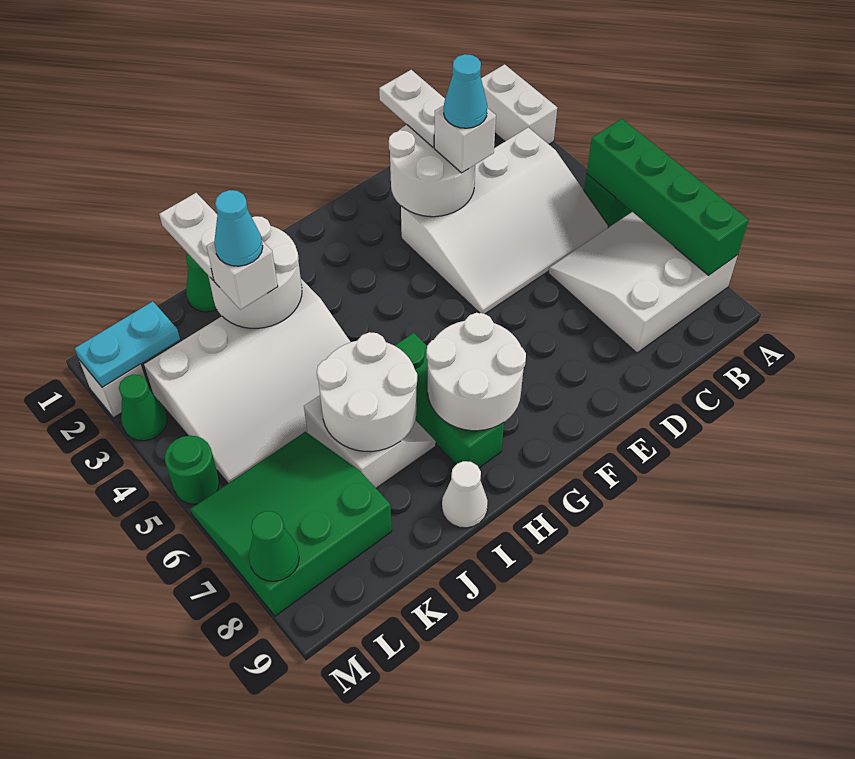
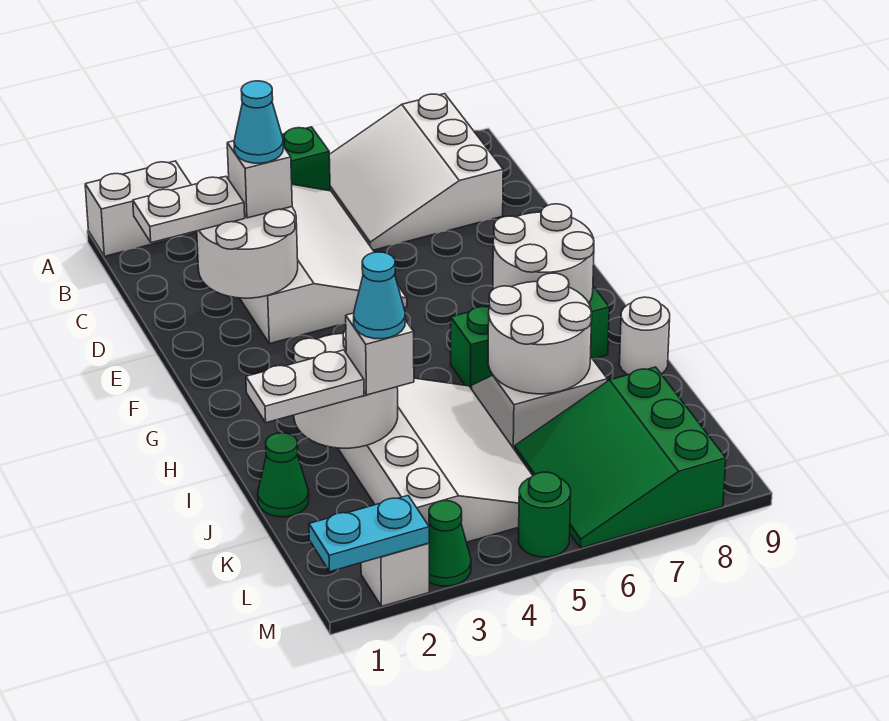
green 1x4 brick [587,119,749,275] -> none
white 1x1 cone [442,461,488,528] -> white 1x1 round brick [619,297,670,375]
cyan 1x2 plate [75,301,180,387] -> cyan 1x2 plate turned to [309,496,429,572]
green 1x1 cone [249,511,299,581] -> none

